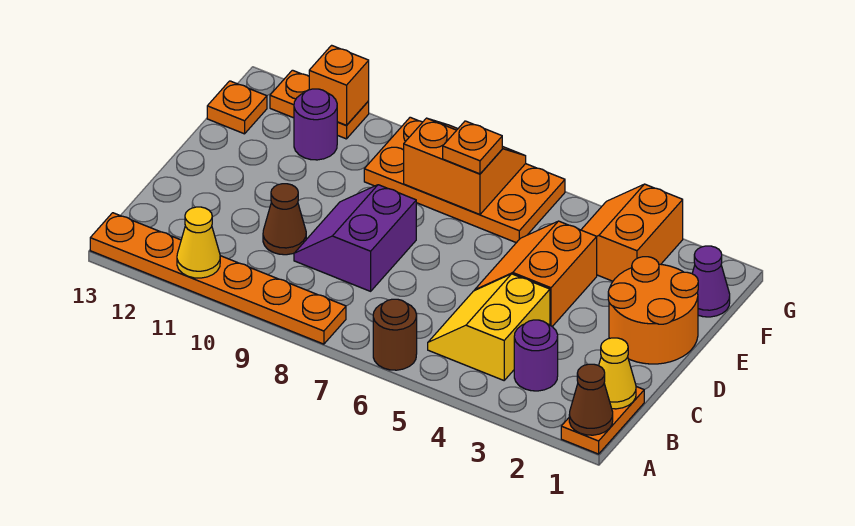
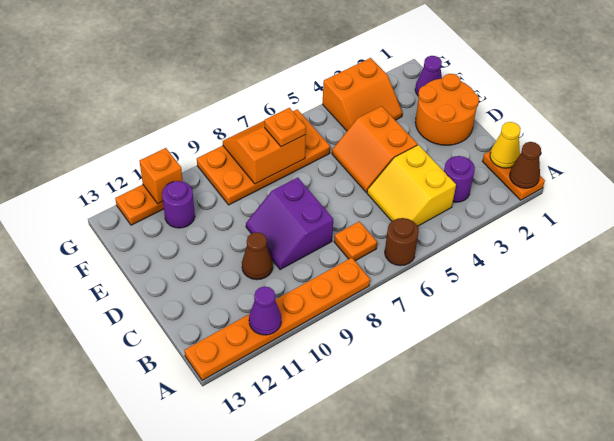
yellow 1x1 cone [177,207,220,278] -> purple 1x1 cone [249,286,281,335]
orange 2x2 slope [581,184,683,281] -> orange 2x2 slope turned to [323,58,402,131]
orange 1x1 plate [207,81,267,134] -> orange 1x1 plate moved to [334,221,377,261]

